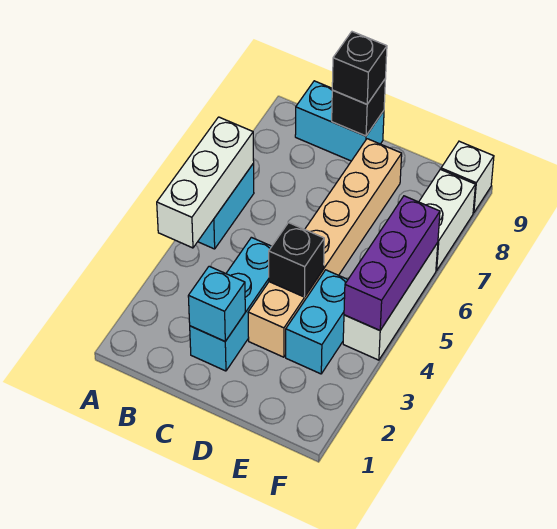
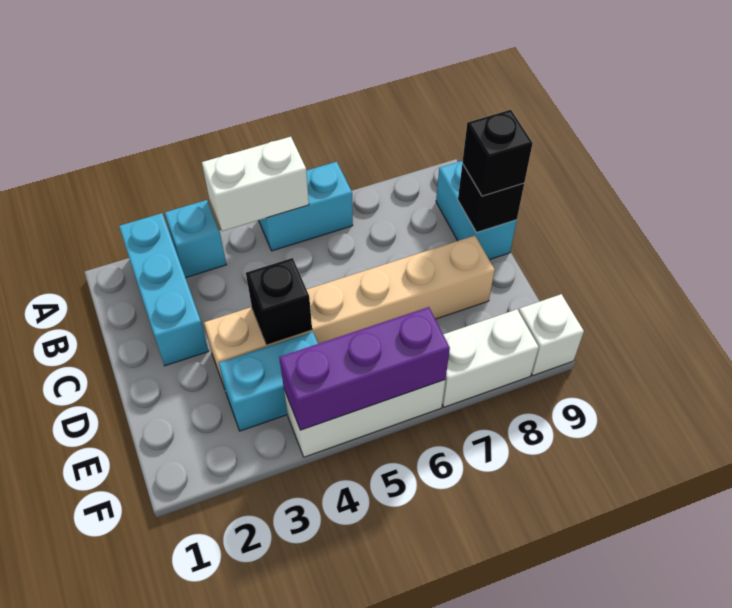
white 1x3 brick [157,117,254,248] -> white 1x2 brick [202,137,309,231]
cyan 1x3 brick [190,237,272,371] -> cyan 1x3 brick turned to [119,213,209,366]
cyan 1x1 brick [188,266,245,341] -> cyan 1x1 brick moved to [165,200,226,278]

